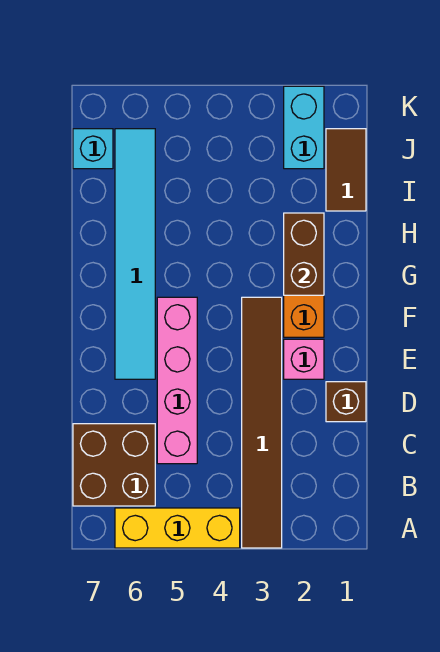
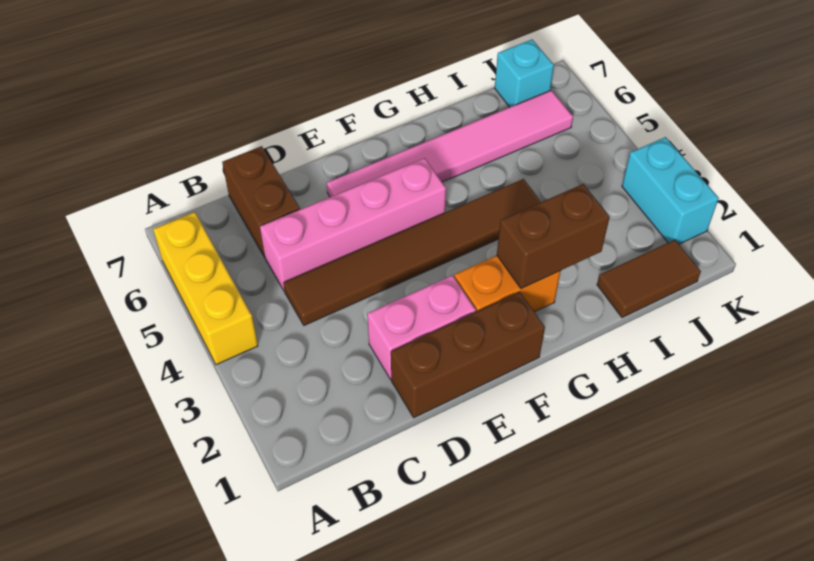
brown 1x6 tile [242,297,282,548] -> brown 1x6 tile moved to [283,179,541,326]
brown 2x2 brick [73,424,155,506] -> brown 1x2 brick [222,146,300,257]
brown 1x1 brick [326,382,366,422] -> brown 1x3 brick [391,292,545,418]
pink 1x1 brick [284,339,324,379] -> pink 1x2 brick [367,275,476,379]
cyan 1x6 tile [115,129,155,379] -> pink 1x6 tile [327,90,573,197]
cyan 1x2 brick [284,86,324,169] -> cyan 1x2 brick turned to [622,137,719,244]

